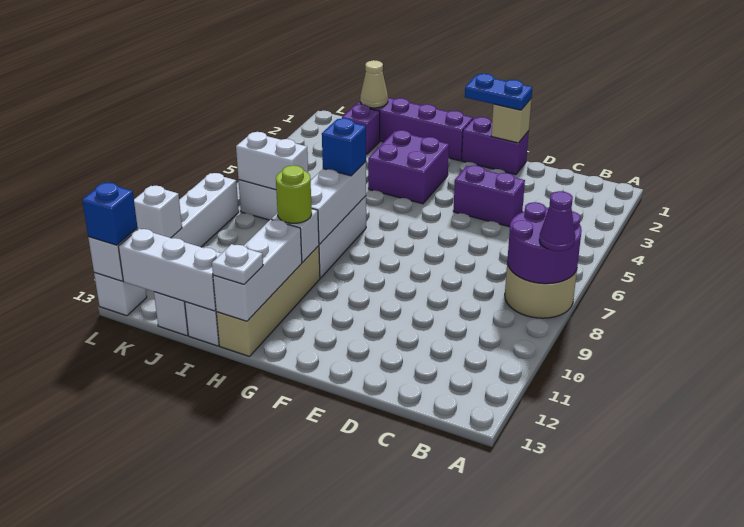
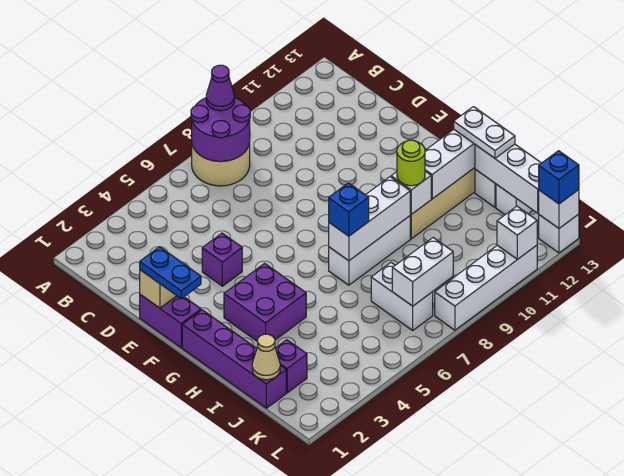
purple 1x2 brick [453,165,525,227] -> purple 1x1 brick [202,233,242,286]
white 1x1 plate [212,244,263,284] -> white 1x2 plate [454,107,515,158]
white 1x2 brick [236,132,308,190] -> white 1x2 brick turned to [392,238,453,306]

